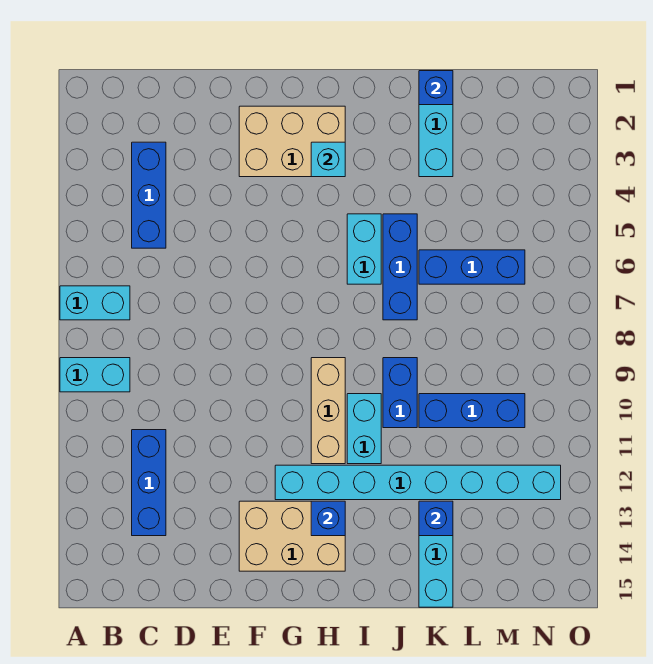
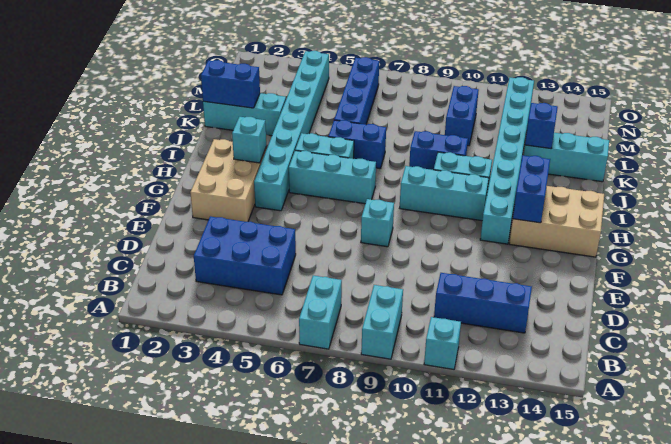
none -> cyan 1x1 brick [424,317,461,369]
blue 1x3 brick [132,142,166,248] -> blue 2x3 brick [194,216,296,295]
none -> cyan 1x1 brick [361,199,394,247]
tan 2x3 brick [239,501,345,571] -> tan 2x3 brick turned to [509,186,604,257]
none -> cyan 1x8 brick [254,51,329,211]
none -> cyan 1x3 brick [289,151,376,204]
tan 1x3 brick [311,358,345,464] -> cyan 1x3 brick [400,166,489,221]
blue 1x1 brick [311,501,345,536] -> blue 1x2 brick [513,155,550,223]
blue 1x3 brick [383,214,417,320] -> blue 1x2 brick [328,120,386,168]
blue 1x1 brick [419,71,453,105] -> blue 1x2 brick [201,60,260,108]
blue 1x3 brick [419,250,525,284] -> blue 1x4 brick [334,57,379,124]
blue 1x3 brick [419,394,525,428] -> blue 1x2 brick [445,86,479,146]

